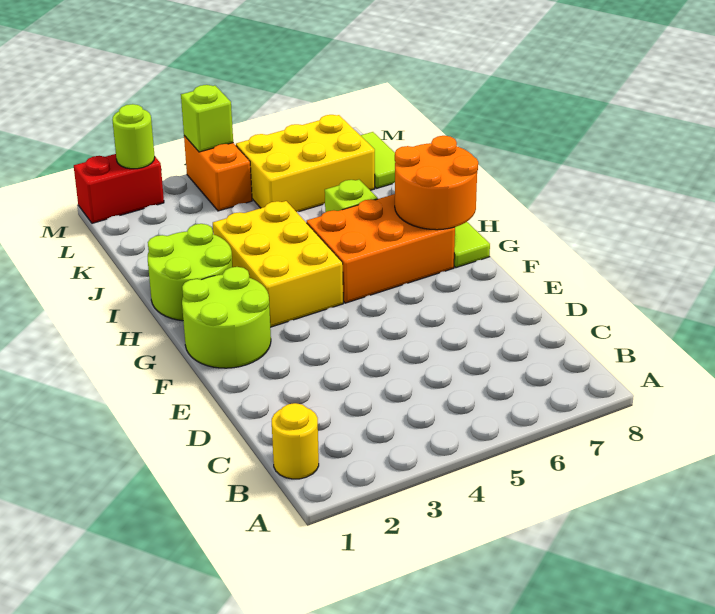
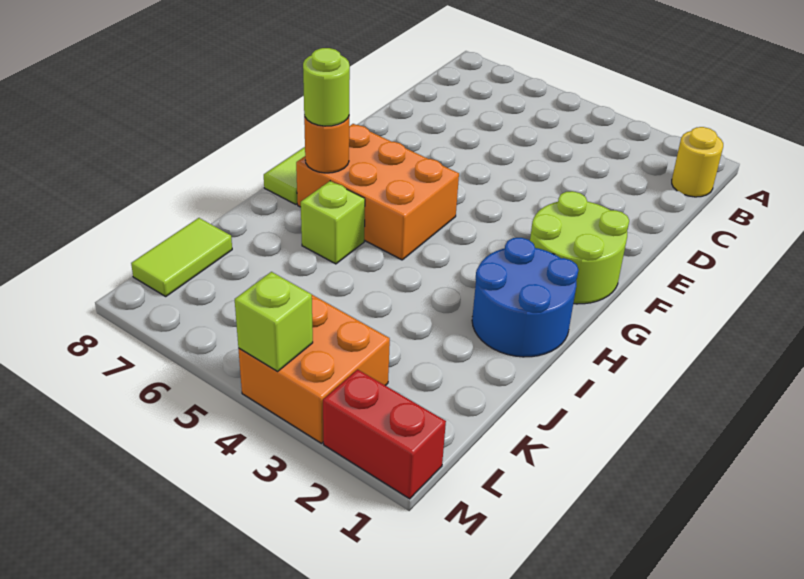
yellow 2x3 brick [213,201,343,327] -> none
orange 2x2 round brick [395,136,478,230] -> orange 1x1 round brick [304,116,349,173]
lime 2x2 round brick [148,224,232,321] -> blue 2x2 round brick [472,238,579,357]
yellow 2x3 brick [236,115,375,212] -> none
orange 1x2 brick [184,136,252,211] -> orange 2x2 brick [239,295,390,443]
lime 1x1 round brick [112,104,155,169] -> lime 1x1 round brick moved to [303,48,350,126]

